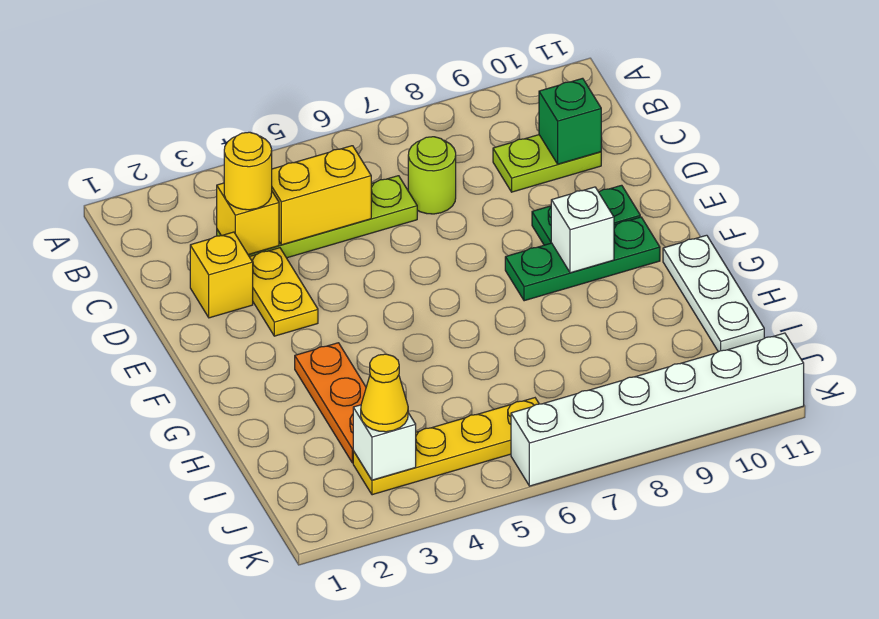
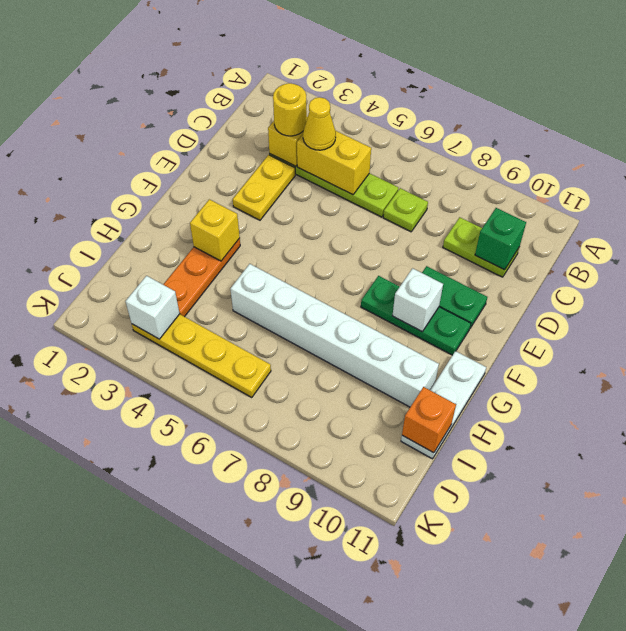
lime 1x1 round brick [408,137,456,214] -> lime 1x1 plate [383,188,428,232]
yellow 1x1 brick [190,232,253,318] -> yellow 1x1 brick moved to [190,199,240,261]
none -> orange 1x1 brick [402,387,456,453]
yellow 1x1 cone [361,354,408,432] -> yellow 1x1 cone moved to [303,97,336,150]
white 1x6 brick [511,333,804,486] -> white 1x6 brick moved to [230,264,439,407]

